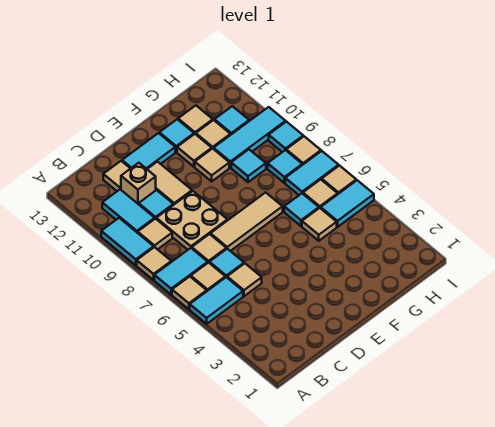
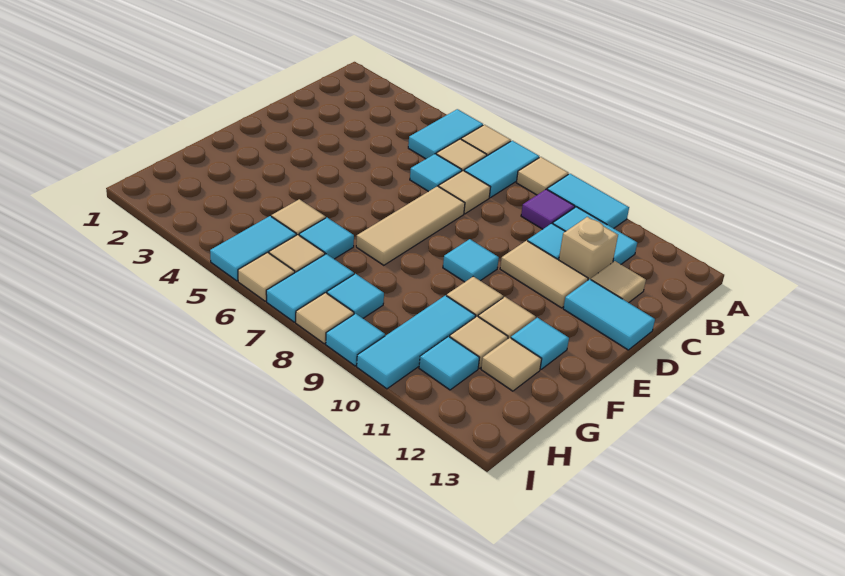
tan 1x1 tile [138,218,172,249] -> purple 1x1 tile [521,189,575,229]
tan 1x1 tile [227,264,262,296] -> none
tan 2x2 plate [156,191,227,250] -> none
cyan 1x2 tile [122,133,175,169] -> cyan 1x2 tile turned to [563,279,655,350]
cyan 1x1 tile [231,150,266,182] -> cyan 1x1 tile moved to [443,239,499,282]

